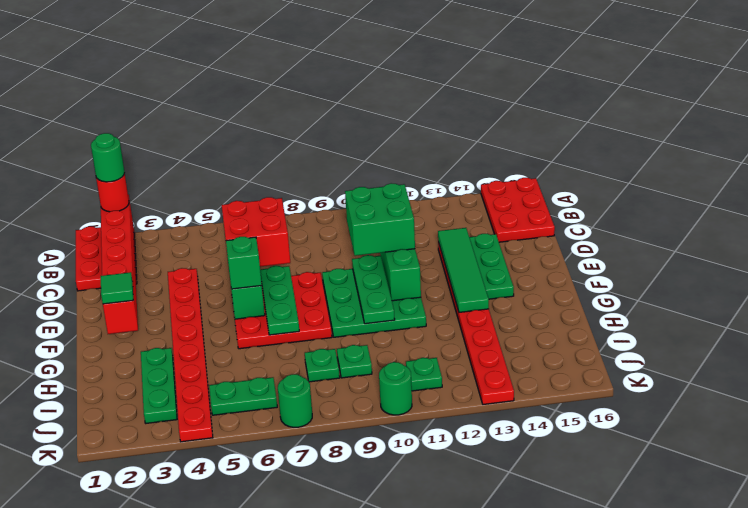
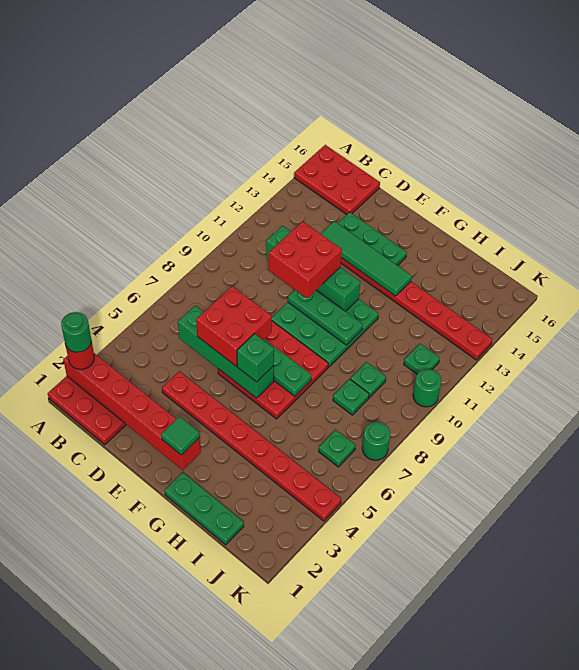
green 2x2 brick [345,183,415,256] -> red 2x2 brick [269,221,342,298]
green 1x3 plate [141,348,177,423] -> green 1x3 plate moved to [165,473,244,545]
green 1x2 plate [209,377,277,415] -> green 1x1 plate [319,430,356,467]

